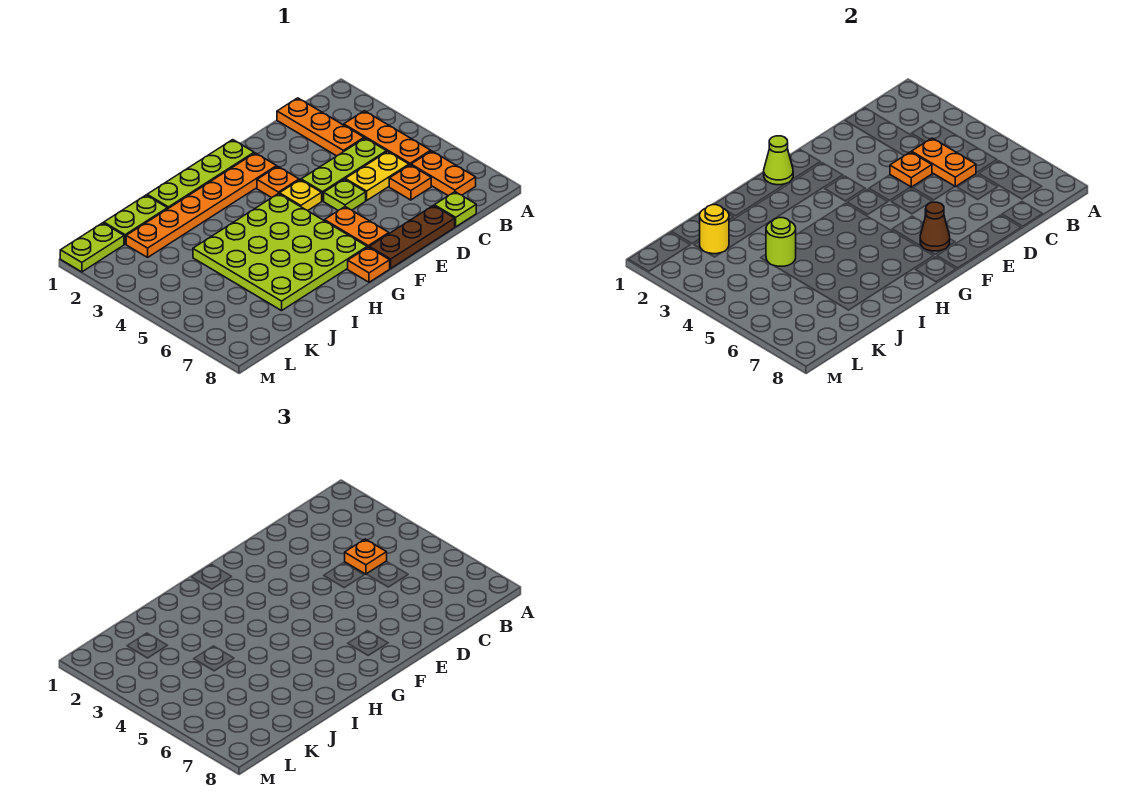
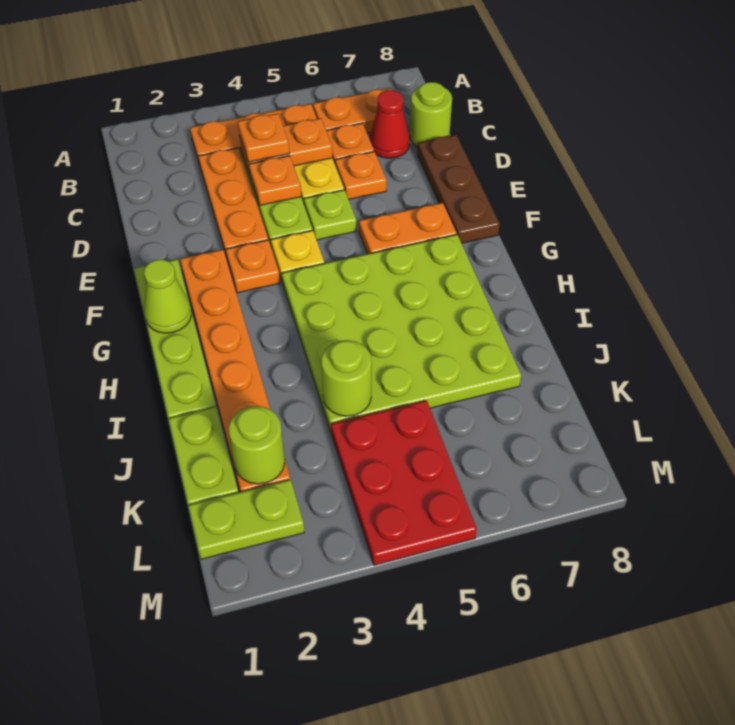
orange 1x3 plate [277,98,364,156] -> orange 1x3 plate turned to [198,148,268,257]
none -> red 1x1 cone [369,90,410,158]
lime 1x1 plate [434,192,476,227] -> lime 1x1 round brick [410,82,452,147]
brown 1x1 cone [920,202,950,251] -> none
orange 1x1 plate [348,247,390,282] -> orange 1x1 plate moved to [335,152,387,199]
yellow 1x1 round brick [700,205,729,254] -> lime 1x1 round brick [229,406,285,484]
none -> red 2x3 plate [331,400,477,565]
lime 1x2 plate [60,223,124,272] -> lime 1x2 plate turned to [188,479,304,559]

